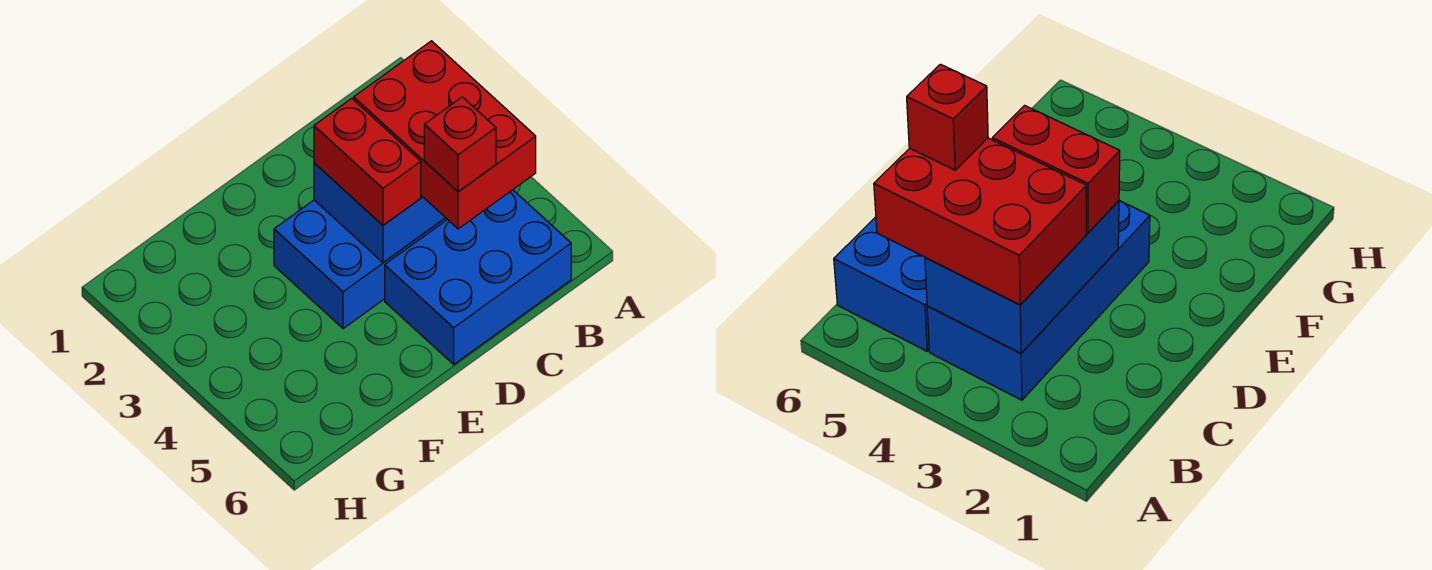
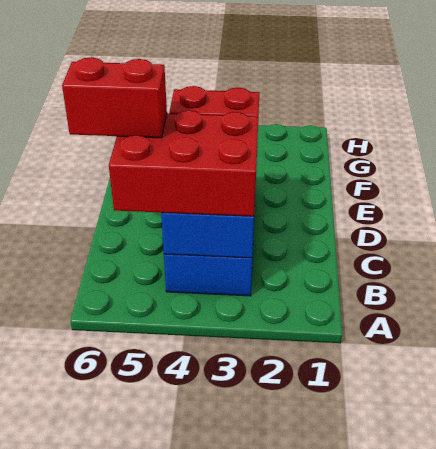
blue 2x3 brick [385,190,571,364] -> none
red 1x1 brick [424,97,496,192] -> red 1x2 brick [62,57,167,138]

